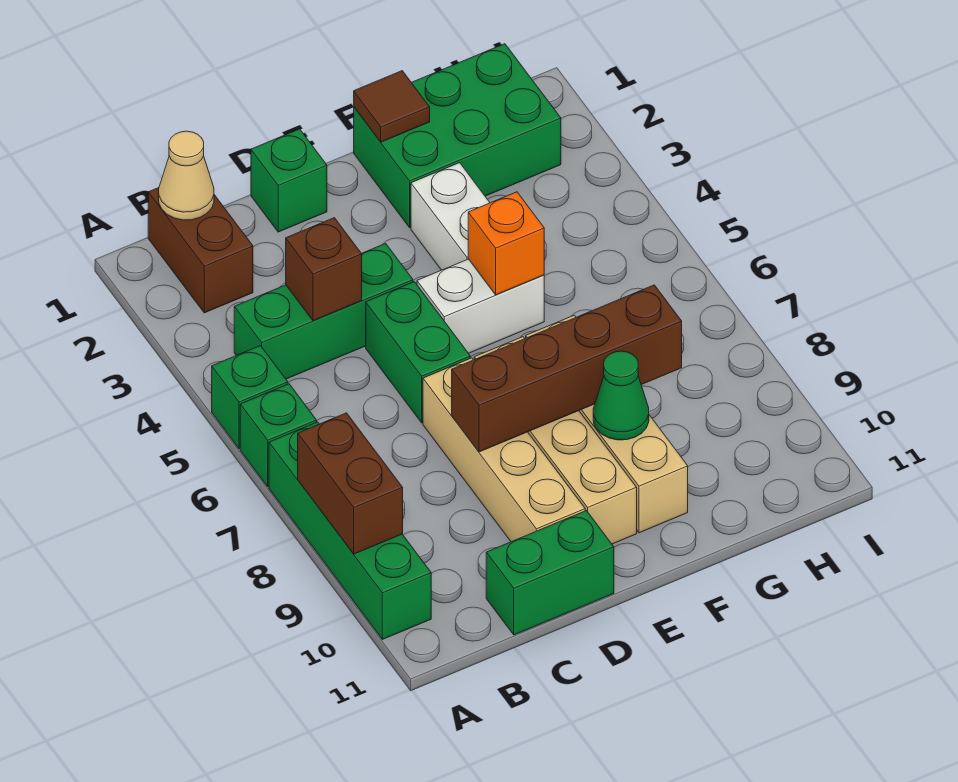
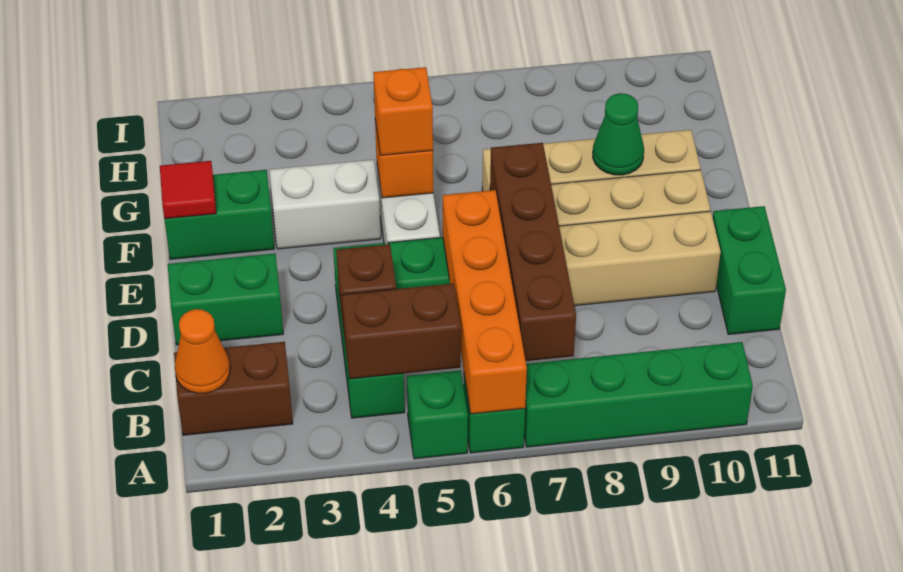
none -> orange 1x4 brick [442,190,527,414]
brown 1x2 brick [298,413,403,554] -> brown 1x2 brick moved to [342,283,461,379]
tan 1x1 cone [159,131,214,220] -> orange 1x1 cone [175,309,230,393]
green 1x1 brick [251,129,327,232] -> green 1x2 brick [168,254,283,345]
brown 1x4 brick [452,285,682,452] -> brown 1x4 brick moved to [490,143,576,361]
green 2x3 brick [354,44,561,227] -> green 1x2 brick [164,170,274,259]
brown 1x1 tile [354,71,430,142] -> red 1x1 tile [160,161,216,219]
none -> orange 1x1 brick [373,67,433,155]

